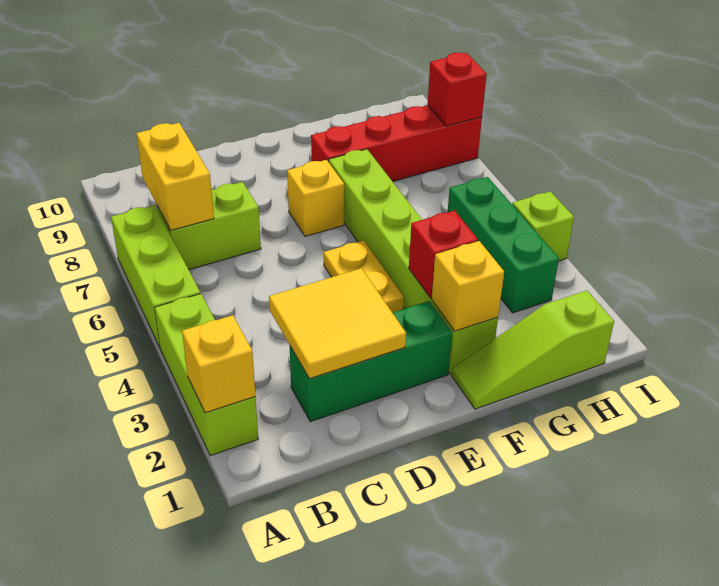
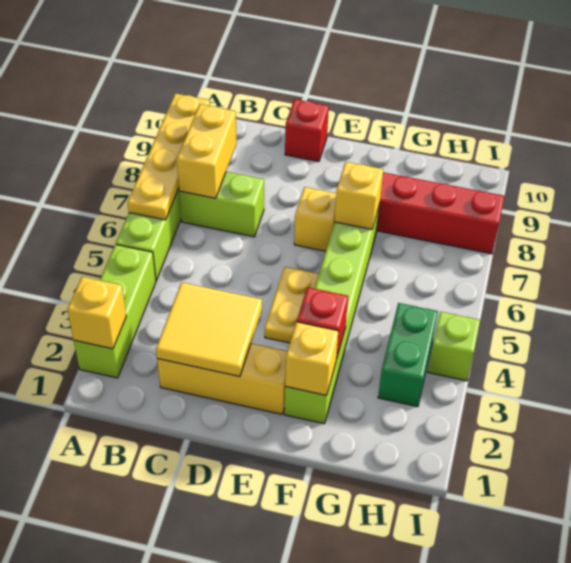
none -> yellow 1x4 plate [128,93,210,220]
green 1x3 brick [290,301,452,422] -> yellow 1x3 brick [157,343,288,414]
lime 1x3 slope [451,291,614,409] -> none
none -> yellow 1x1 brick [335,162,383,229]
green 1x3 brick [448,177,559,313] -> green 1x2 brick [378,303,438,407]
red 1x1 brick [427,53,487,126] -> red 1x1 brick moved to [285,99,329,161]

